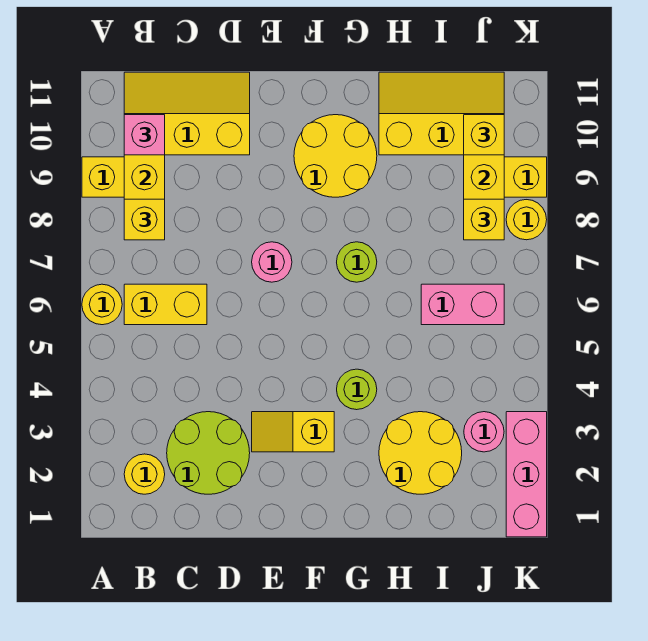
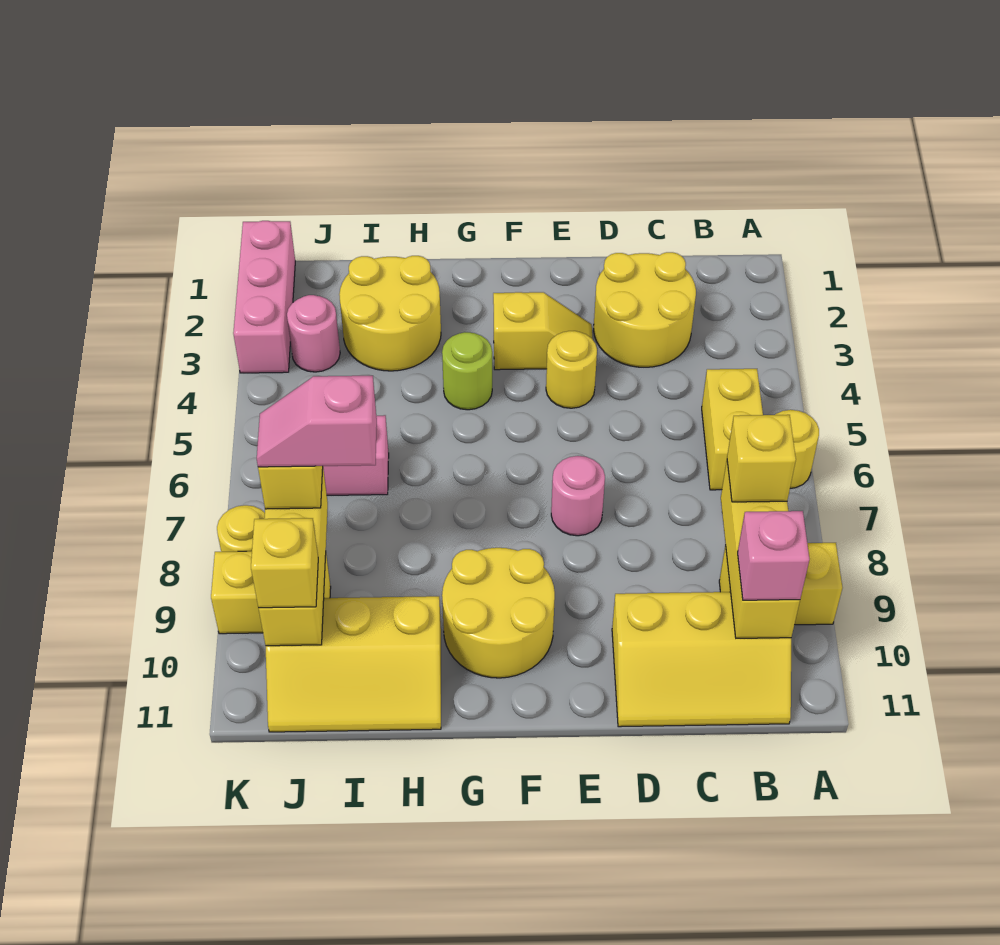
yellow 1x1 round brick [124,454,165,494] -> yellow 1x1 round brick moved to [546,331,597,408]
yellow 1x2 brick [124,284,207,325] -> yellow 1x2 brick turned to [702,369,763,490]
lime 2x2 round brick [167,412,250,494] -> yellow 2x2 round brick [594,252,696,367]
lime 1x1 round brick [337,242,377,282] -> none
none -> pink 1x2 slope [257,376,377,467]

